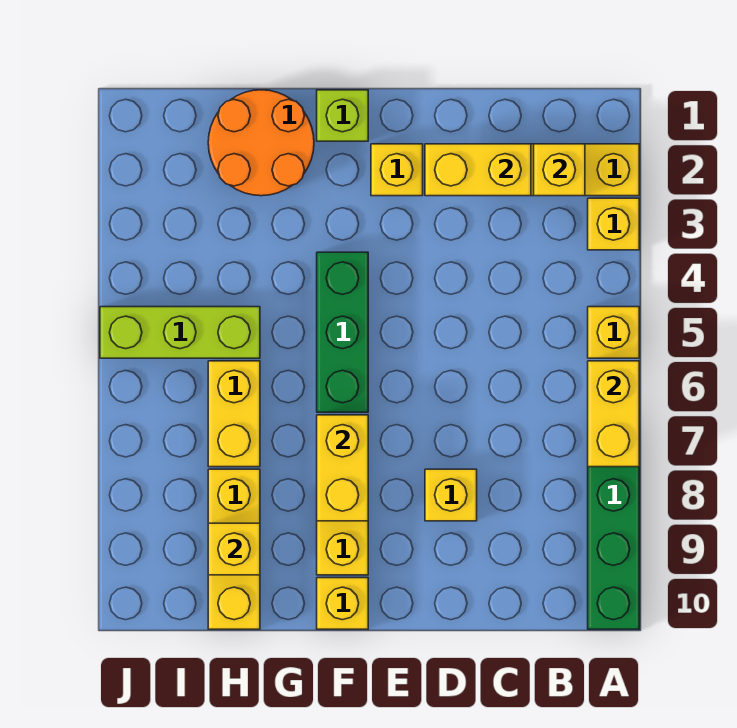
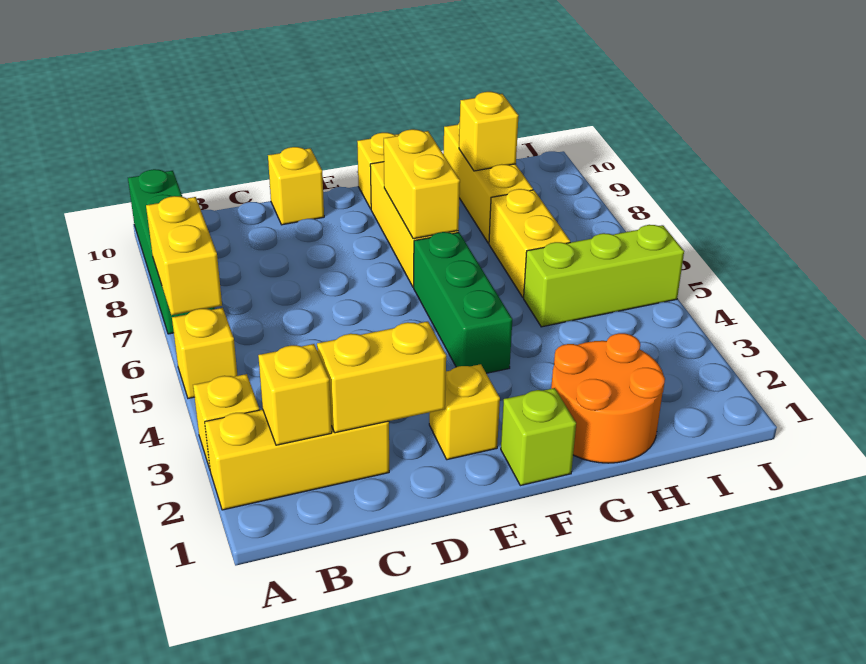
yellow 1x1 brick [425,469,477,521] -> yellow 1x1 brick moved to [268,147,324,225]

